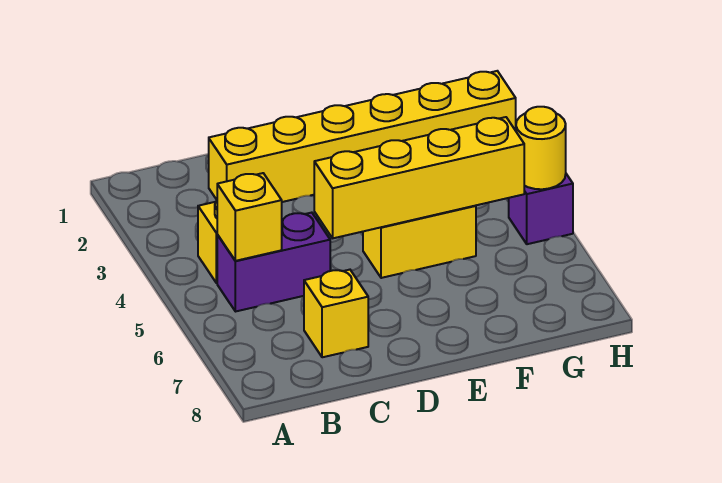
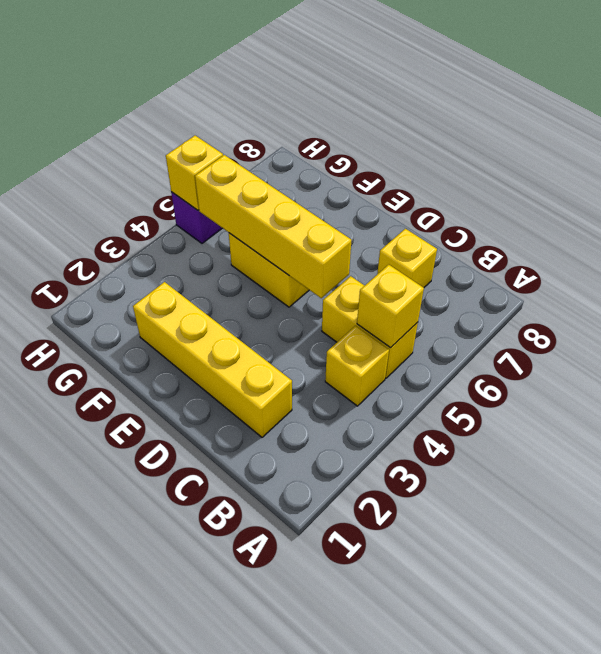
purple 1x2 brick [217,213,330,312] -> yellow 1x2 brick [322,276,418,378]
yellow 1x6 brick [209,71,516,202] -> yellow 1x4 brick [133,282,292,437]
yellow 1x1 round brick [516,107,566,189] -> yellow 1x1 brick [166,136,223,210]

